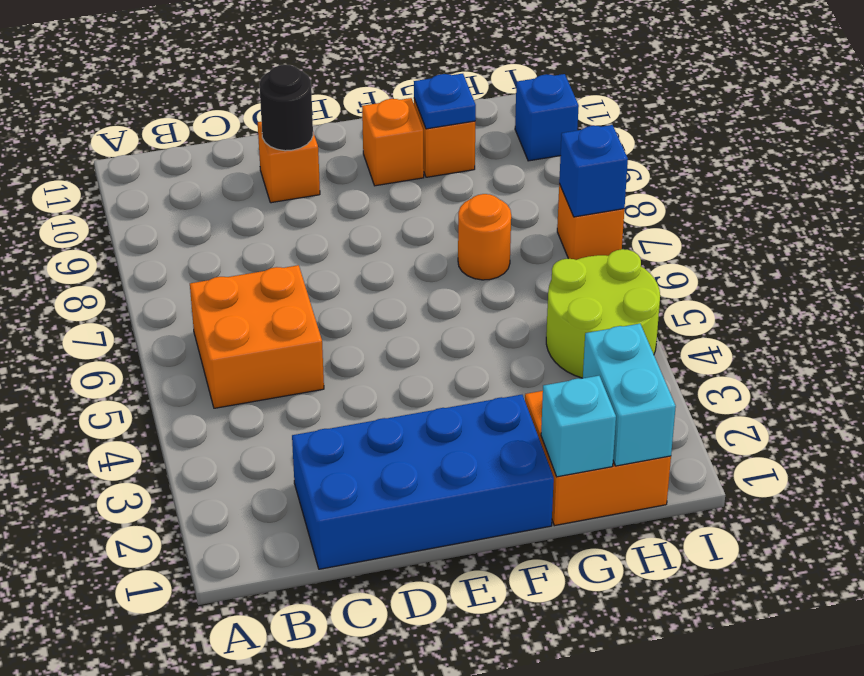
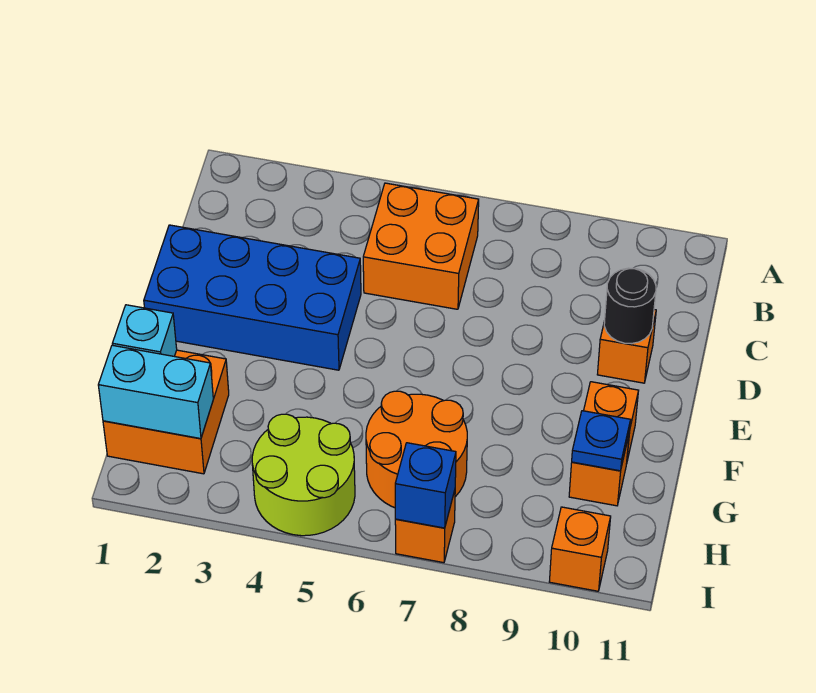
blue 2x4 brick [292,395,554,569] -> blue 2x4 brick turned to [144,225,361,370]
orange 1x1 round brick [458,194,511,280] -> orange 2x2 round brick [366,391,467,508]
blue 1x1 brick [515,74,579,161] -> orange 1x1 brick [549,507,611,591]

